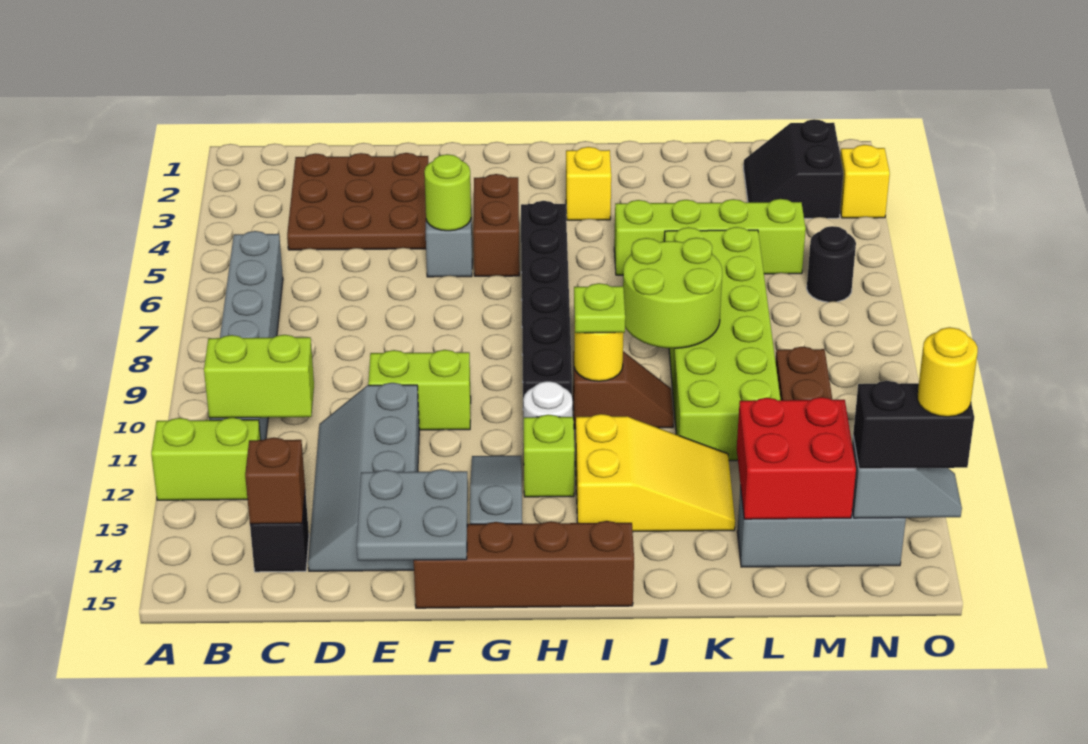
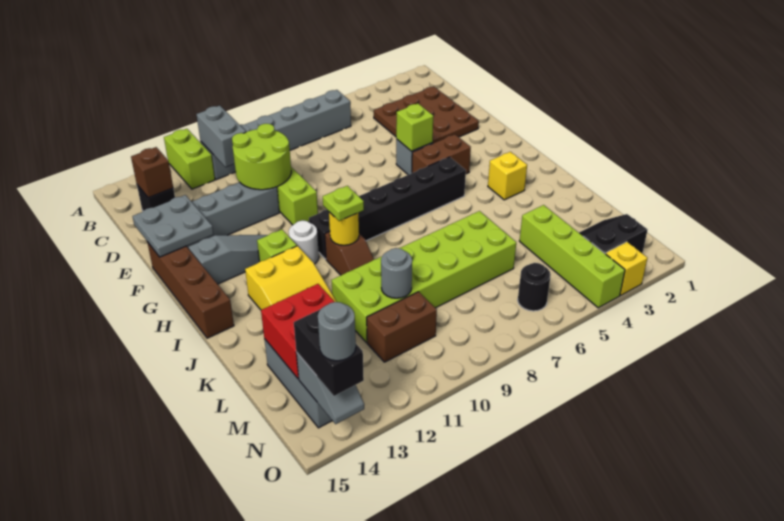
lime 1x2 brick [204,335,314,418] -> grey 1x2 brick [196,106,246,167]
lime 1x1 round brick [424,154,471,231] -> lime 1x1 brick [396,103,433,151]
lime 1x4 brick [614,199,806,275] -> lime 1x4 brick moved to [520,205,625,308]
lime 2x2 round brick [623,238,722,348] -> lime 2x2 round brick moved to [232,124,291,190]
none -> grey 1x1 round brick [381,248,412,298]
yellow 1x1 round brick [917,327,978,417] -> grey 1x1 round brick [318,302,356,361]

